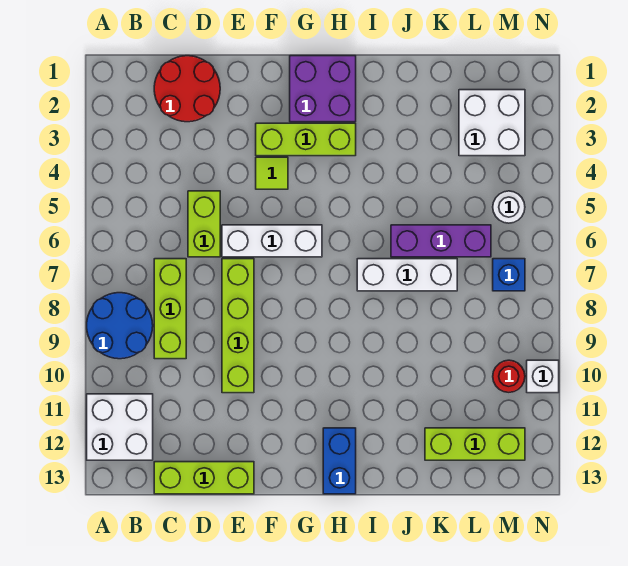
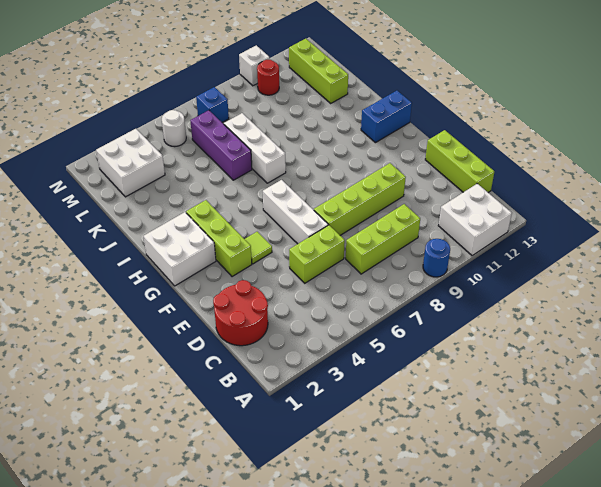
blue 2x2 round brick [87,293,153,359] -> blue 1x1 round brick [423,239,450,277]
purple 2x2 brick [290,56,356,122] -> white 2x2 brick [143,212,216,286]

